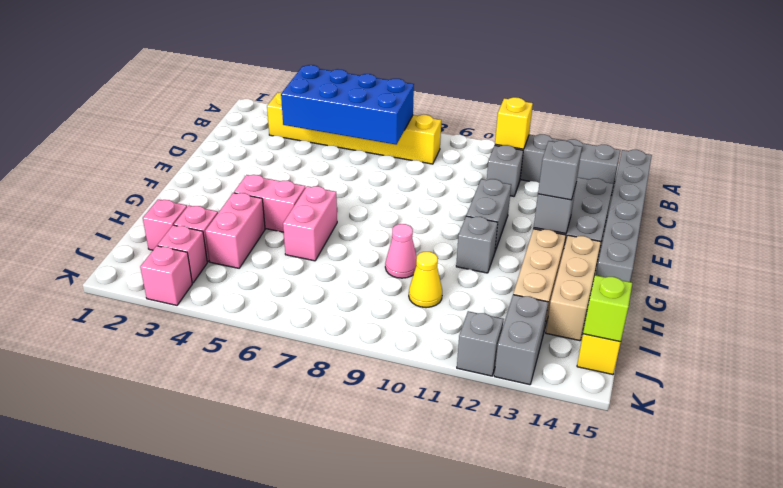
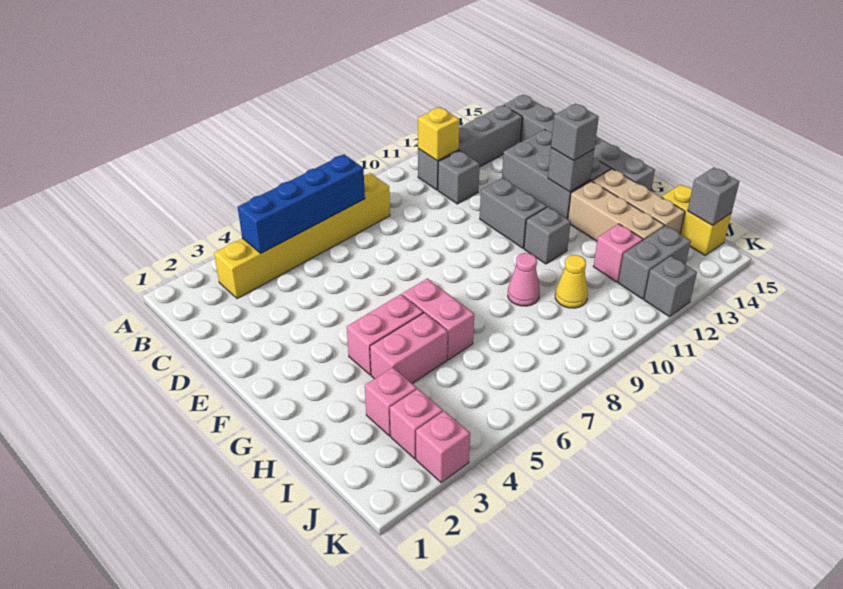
blue 2x4 brick [281,65,414,145] -> blue 1x4 brick [238,154,365,253]
pink 1x2 brick [205,193,265,268] -> pink 1x2 brick turned to [370,313,448,383]
pink 1x1 brick [143,200,187,250] -> pink 1x1 brick moved to [593,224,643,282]
grey 1x2 brick [494,295,548,385] -> grey 1x2 brick turned to [618,226,691,299]
lime 1x1 brick [583,275,632,342] -> grey 1x1 brick [688,167,739,225]

